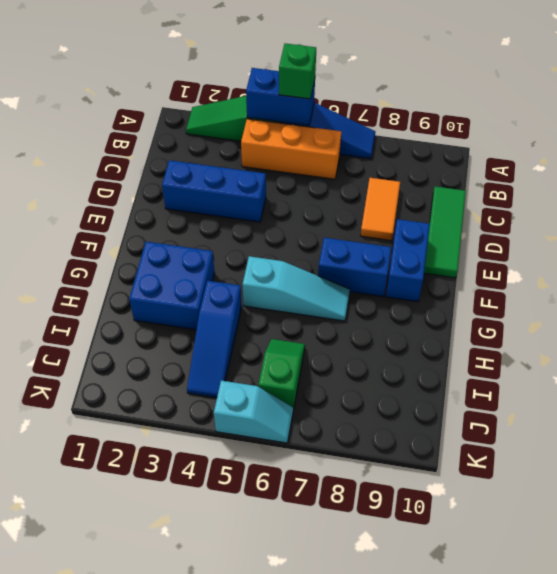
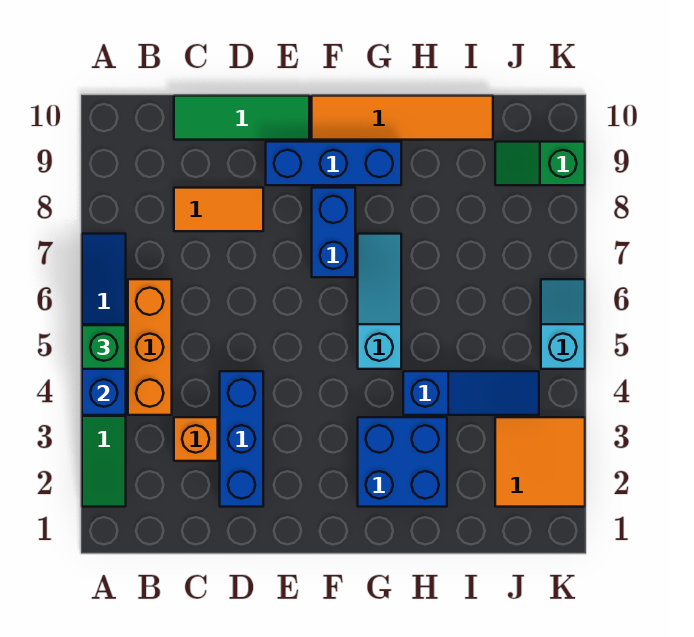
none -> orange 1x1 brick [174,417,218,461]
blue 1x2 brick [386,219,430,302] -> blue 1x3 brick [266,142,401,185]
none -> orange 1x4 tile [312,96,493,140]
green 1x2 slope [258,339,305,409] -> green 1x2 slope moved to [495,142,585,185]
none -> orange 2x2 tile [495,417,585,507]

